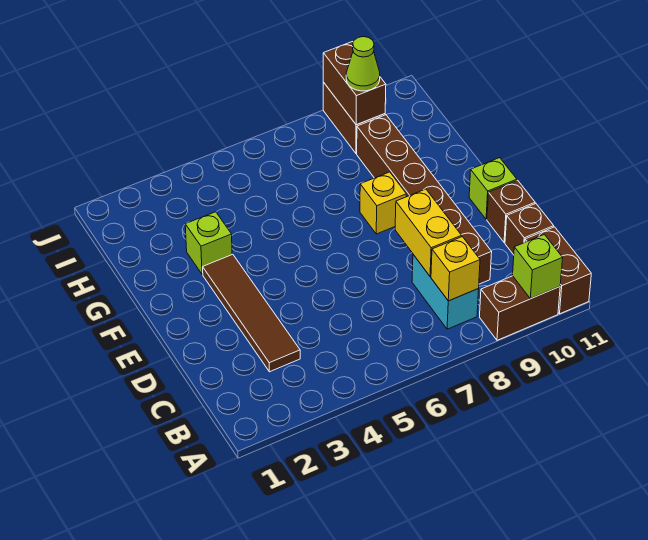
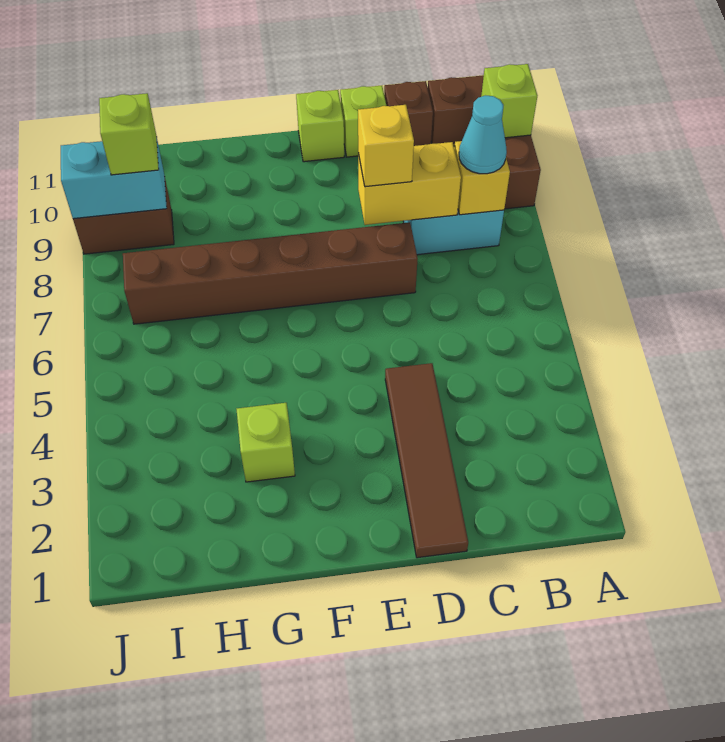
none -> cyan 1x1 cone [459,96,507,174]
brown 1x4 tile [203,254,300,372] -> brown 1x4 tile turned to [385,363,468,558]
brown 1x6 brick [357,115,492,284] -> brown 1x6 brick moved to [123,222,418,324]
brown 1x1 brick [487,180,535,243] -> lime 1x1 brick [340,86,386,157]
yellow 1x1 brick [360,172,406,234] -> yellow 1x1 brick moved to [358,105,414,187]
brown 1x2 brick [323,42,386,125] -> cyan 1x2 brick [61,141,167,219]
lime 1x1 cone [346,37,380,91] -> lime 1x1 brick [99,93,159,175]

